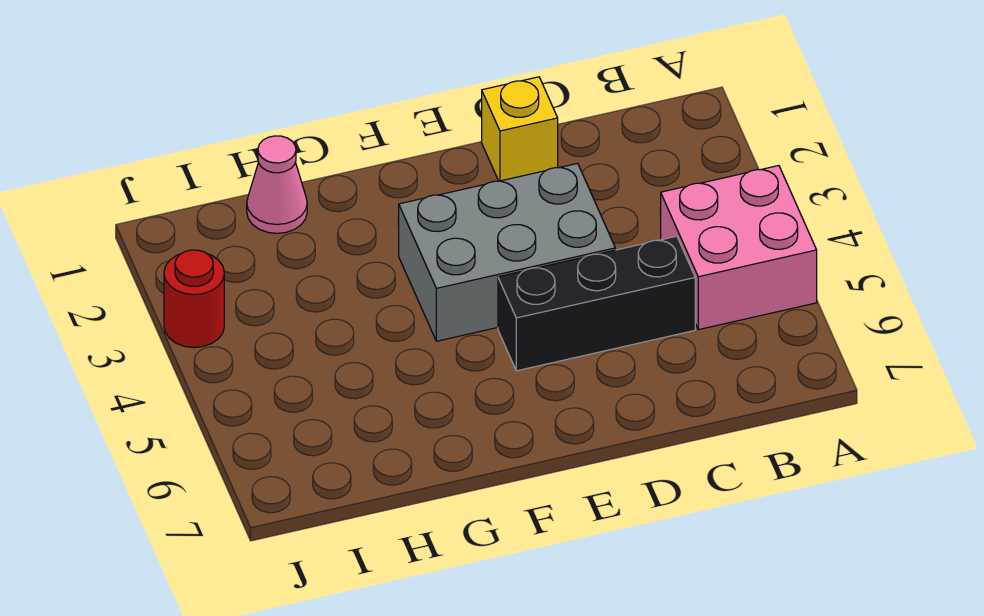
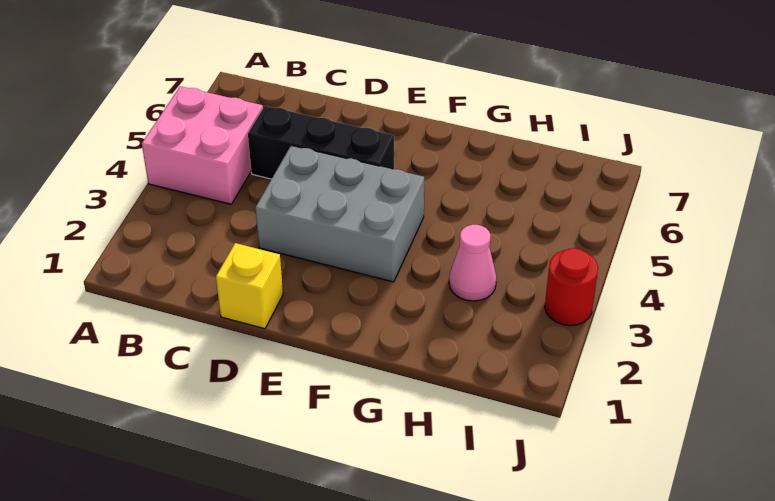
pink 1x1 cone [247,136,307,233] -> pink 1x1 cone moved to [449,225,497,301]

